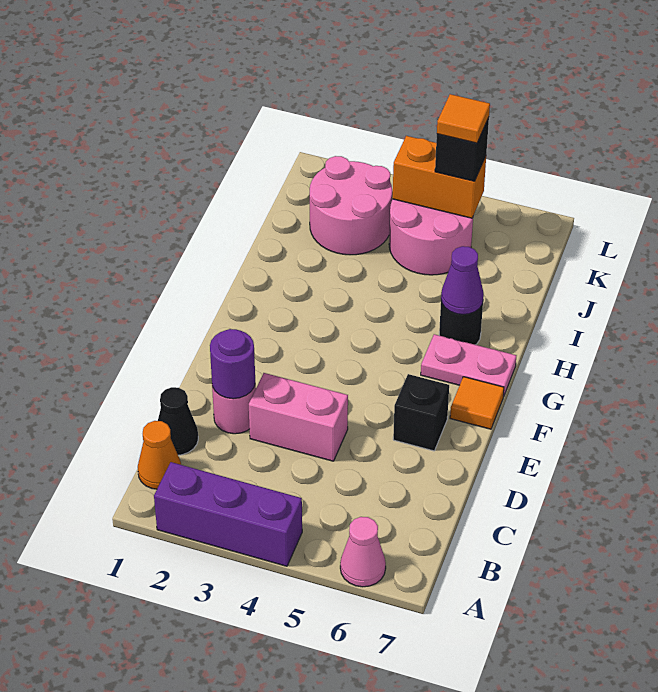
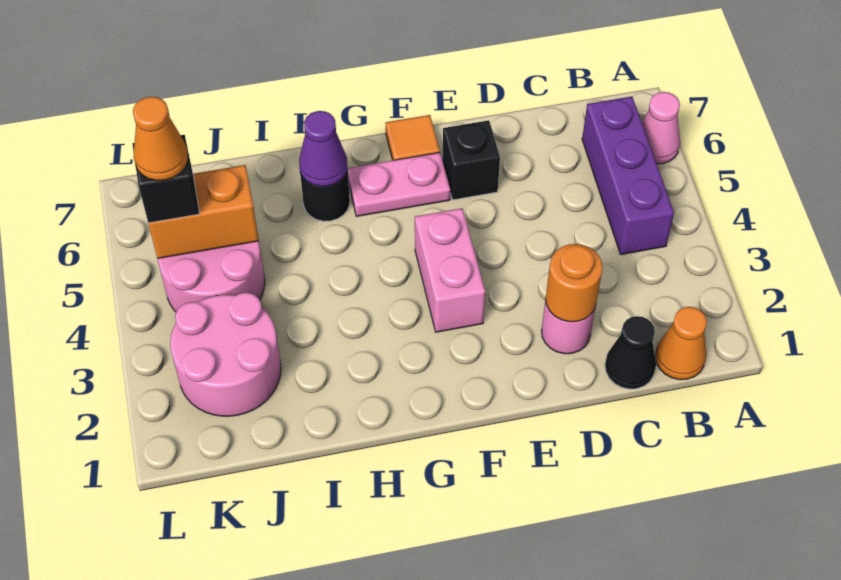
purple 1x3 brick [154,462,302,566] -> purple 1x3 brick moved to [582,96,674,254]
purple 1x1 round brick [210,329,255,399] -> orange 1x1 round brick [546,244,603,322]
pink 1x2 brick [249,373,348,461] -> pink 1x2 brick moved to [415,208,485,332]
pink 1x2 plate [421,334,516,396] -> pink 1x2 plate turned to [347,153,450,216]
orange 1x2 brick [392,136,486,218] -> orange 1x2 brick turned to [148,165,259,258]
orange 1x1 tile [437,94,490,143] -> orange 1x1 cone [133,97,188,181]

